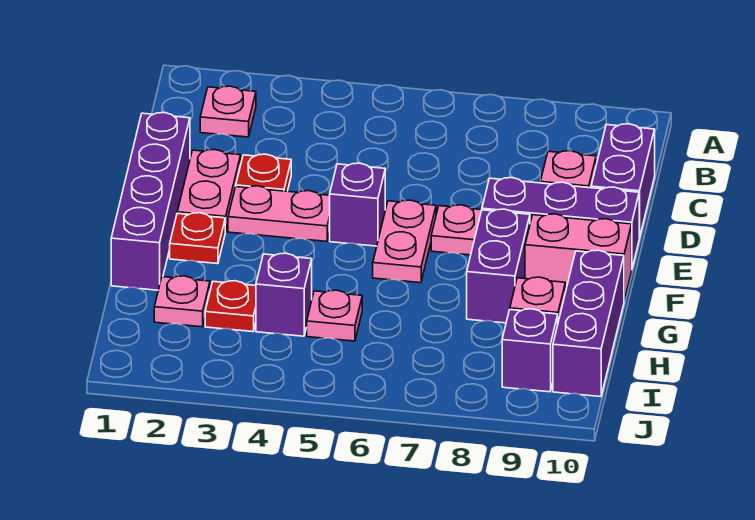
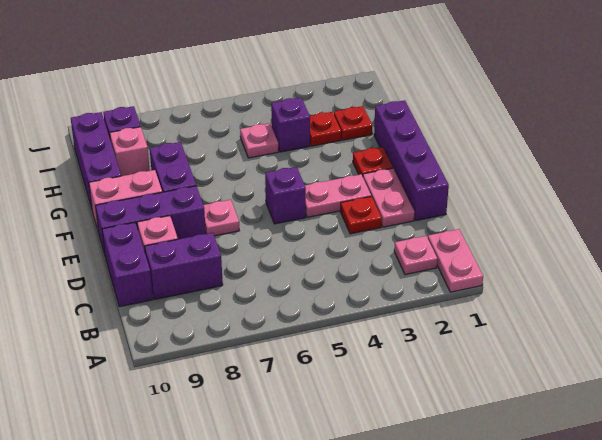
none -> purple 1x2 brick [145,233,223,299]
pink 1x2 plate [373,200,436,283] -> pink 1x2 plate moved to [428,229,483,292]
pink 1x1 plate [154,276,210,327] -> red 1x1 plate [334,106,372,140]

